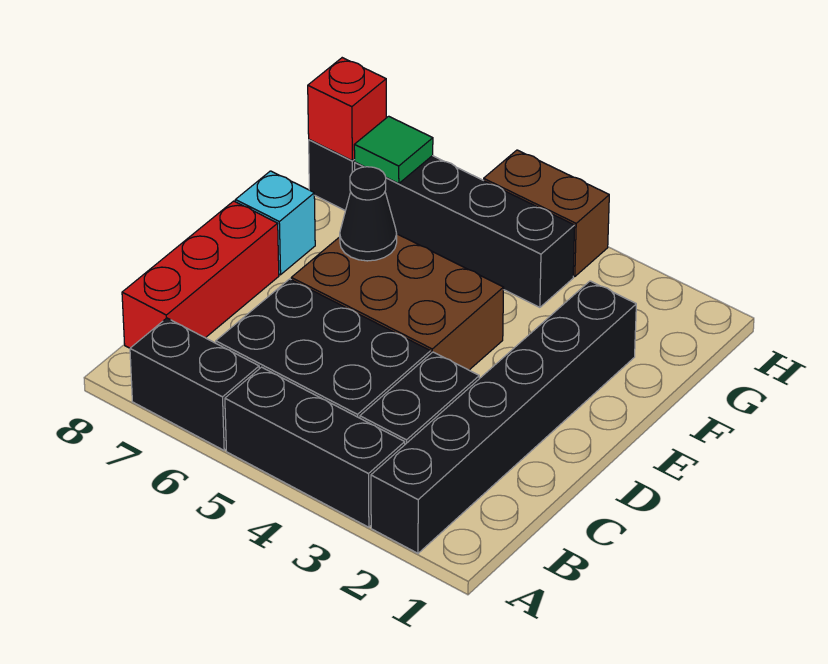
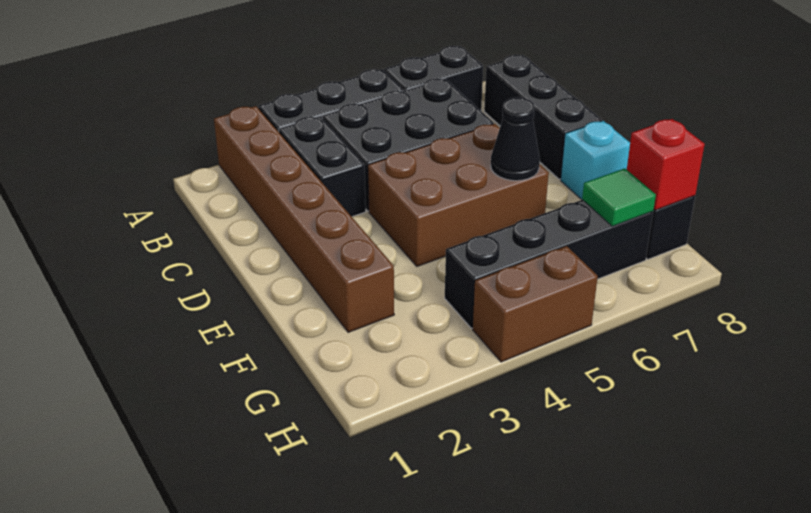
black 1x6 brick [371,281,636,553] -> brown 1x6 brick [214,106,394,332]
red 1x3 brick [122,201,279,348] -> black 1x3 brick [484,55,602,179]

